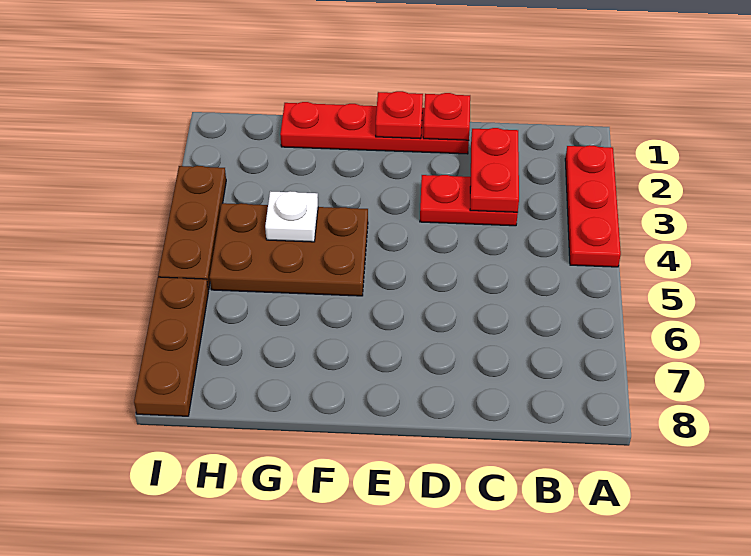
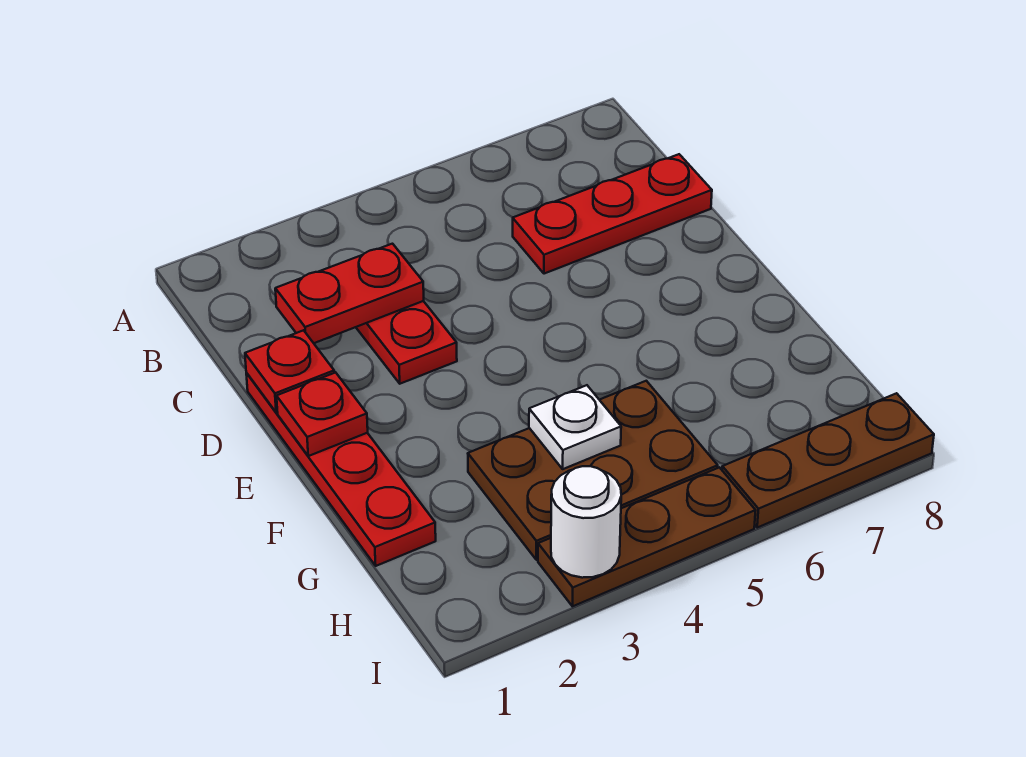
red 1x3 plate [565,145,621,267] -> red 1x3 plate moved to [513,154,712,274]
brown 2x3 plate [210,203,368,296] -> brown 2x3 plate turned to [468,381,718,560]
none -> white 1x1 round brick [551,466,621,578]

